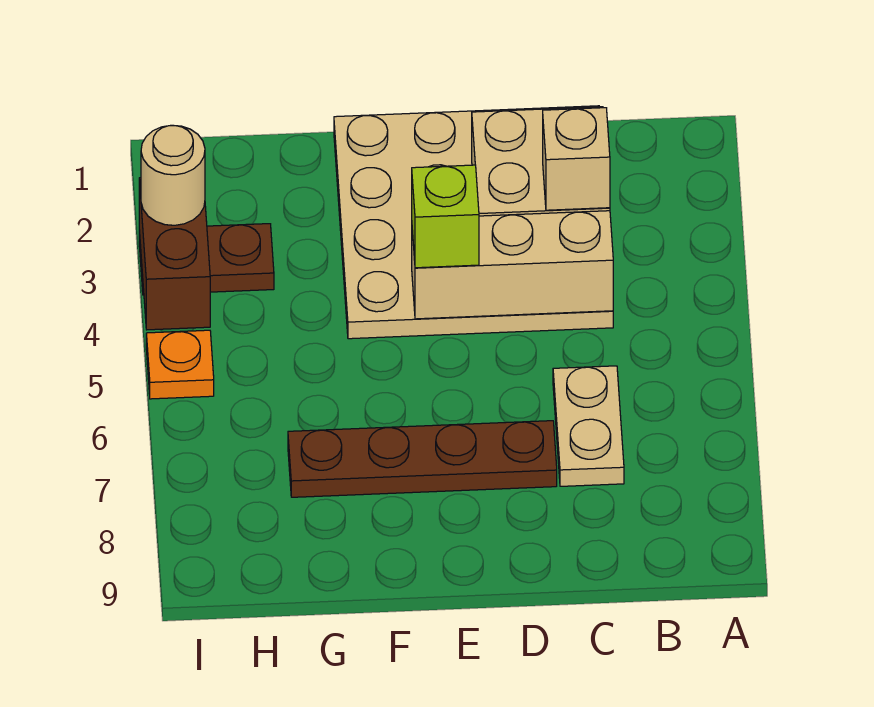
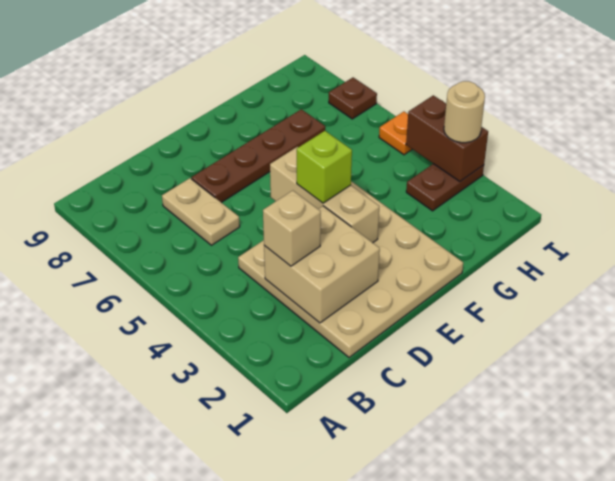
tan 1x3 brick [412,211,613,319] -> tan 1x3 brick turned to [270,147,379,243]
none -> brown 1x1 plate [329,78,377,119]

